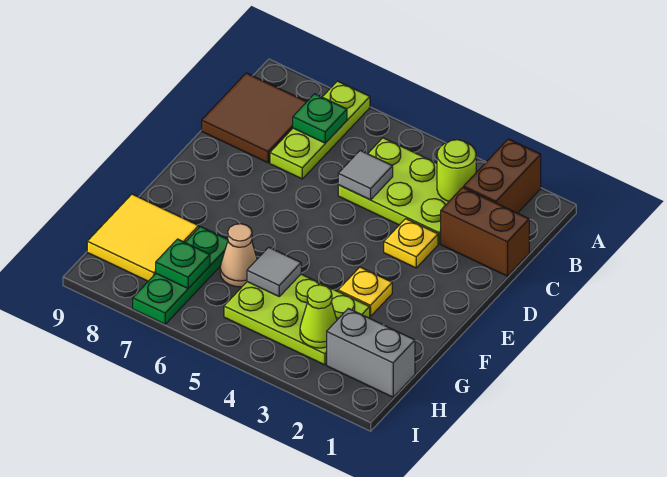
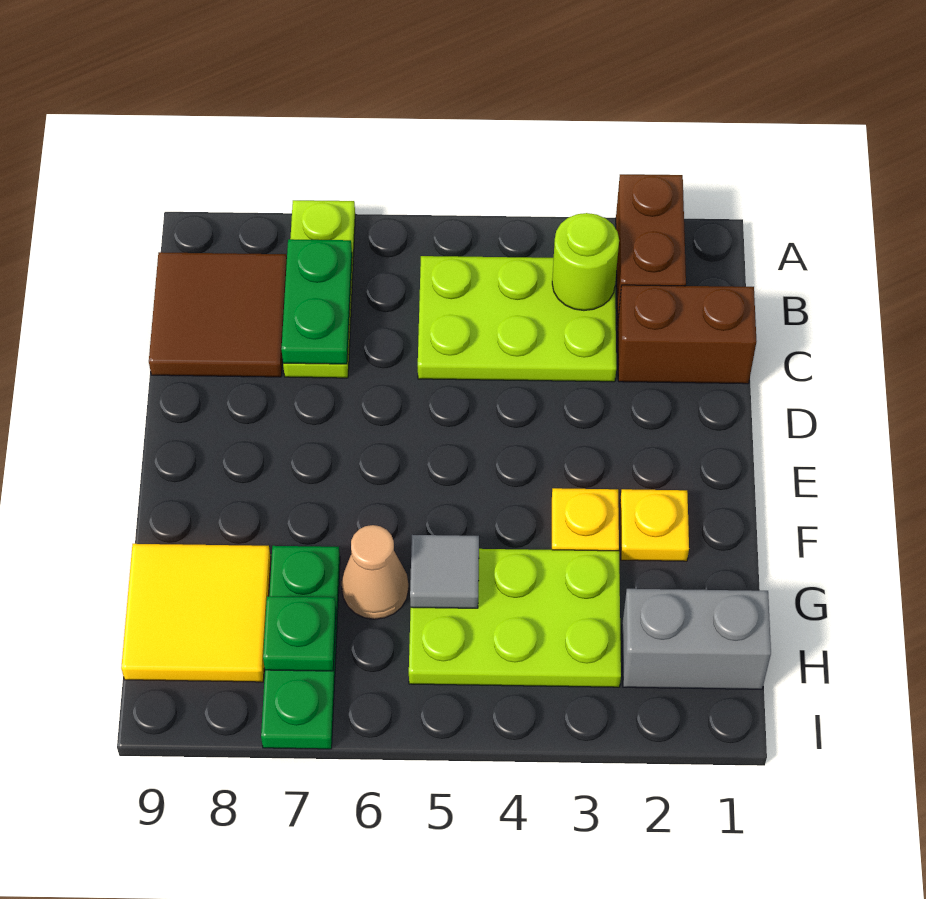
green 1x1 plate [293,94,347,143] -> green 1x2 plate [281,239,352,364]
grey 1x1 tile [338,150,393,200] -> none
yellow 1x1 plate [384,219,438,268] -> yellow 1x1 plate moved to [620,489,689,561]
lime 1x1 cone [300,285,337,348] -> none

